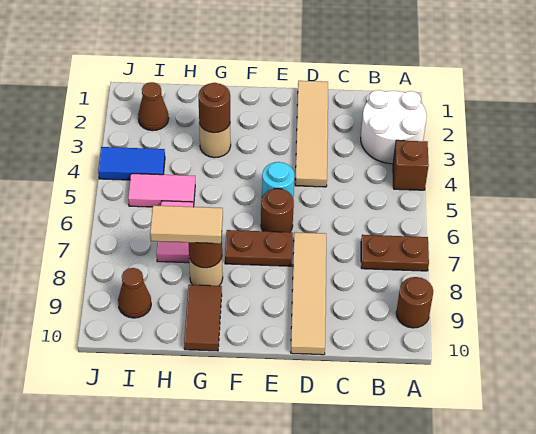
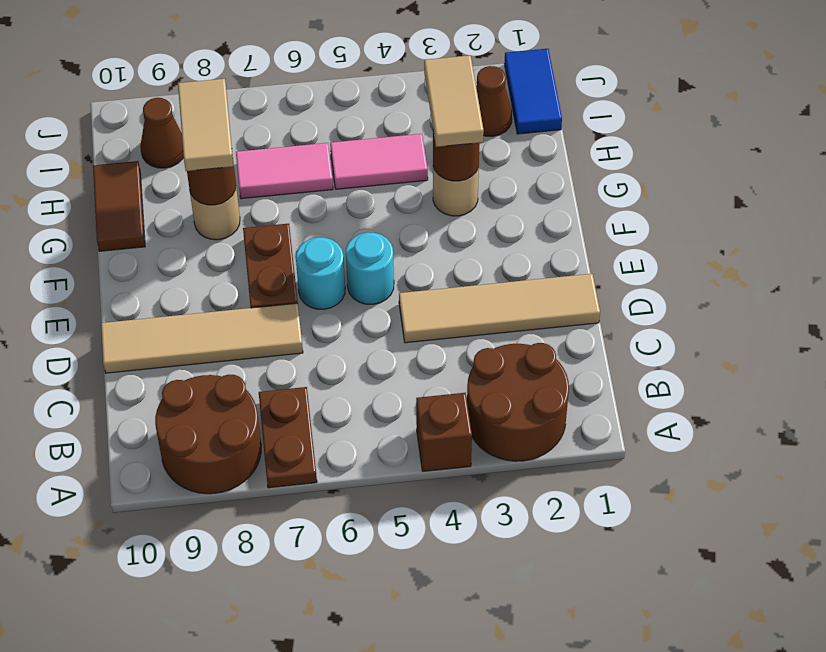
white 2x2 round brick [361,90,427,164] -> brown 2x2 round brick [467,343,569,461]
brown 1x1 round brick [396,277,433,328] -> brown 2x2 round brick [155,375,261,494]
brown 1x1 round brick [261,189,294,232] -> cyan 1x1 round brick [296,237,345,309]
none -> tan 1x2 tile [424,55,484,147]
brown 1x2 tile [184,285,222,351] -> brown 1x2 tile turned to [93,161,145,251]
pink 1x2 tile [128,174,195,207] -> pink 1x2 tile turned to [330,134,428,189]
blue 1x2 tile [98,147,165,180] -> blue 1x2 tile moved to [504,49,562,134]

